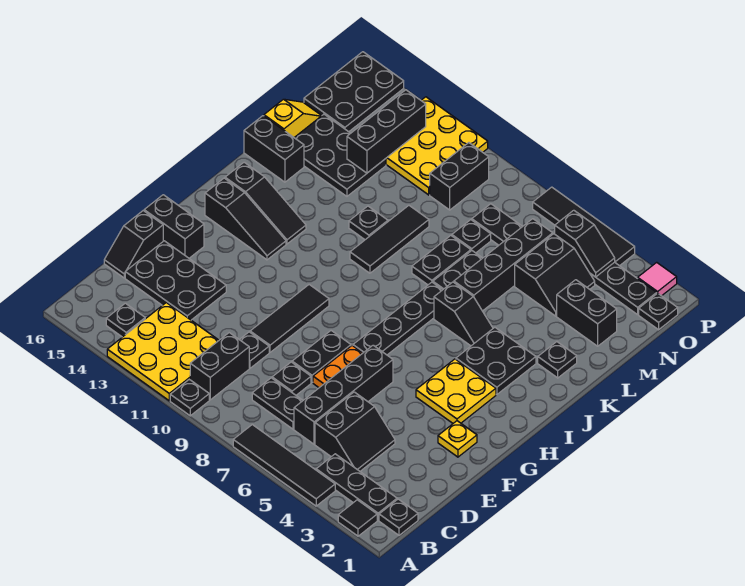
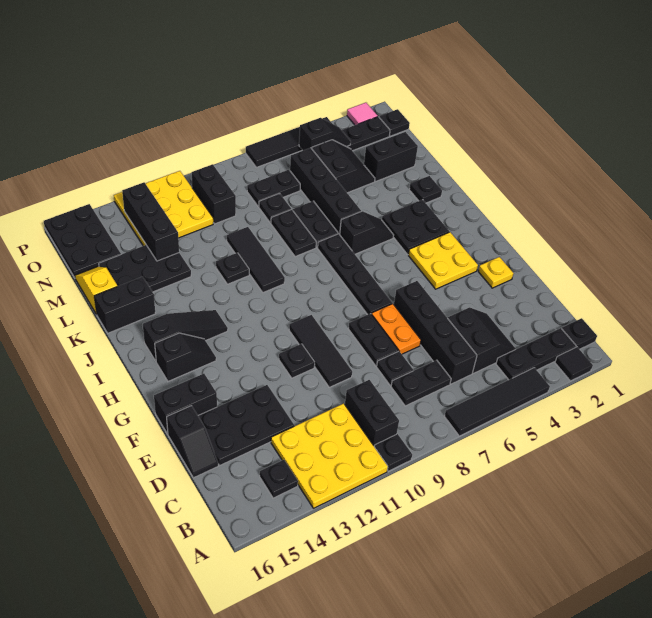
black 1x1 plate [239,332,269,368] -> black 1x1 plate moved to [279,344,315,378]
black 1x3 slope [205,178,286,260] -> black 1x2 slope [155,333,216,381]

